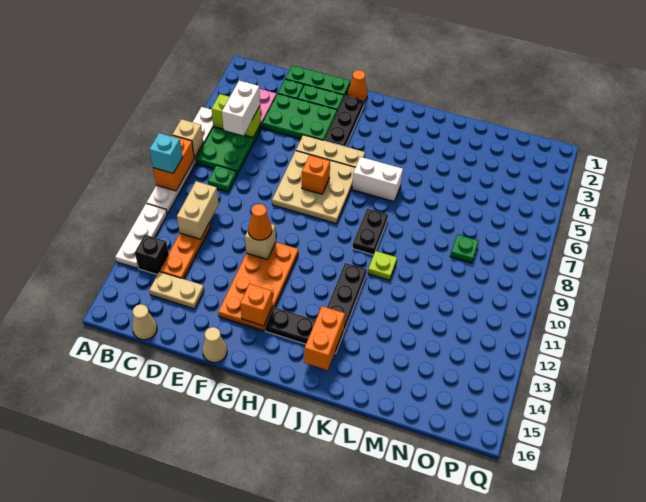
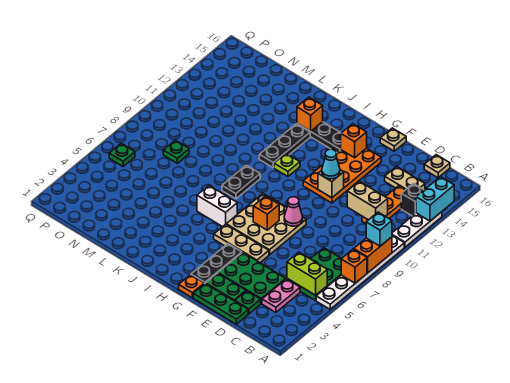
tan 1x1 brick [172,119,203,158] -> orange 1x1 brick [341,249,367,283]
none -> cyan 1x2 brick [416,177,454,221]
white 1x2 brick [222,81,260,136] -> none
green 1x1 plate [208,165,237,192] -> green 1x1 plate moved to [109,143,135,166]
tan 1x2 brick [177,181,219,239] -> tan 1x2 brick turned to [347,181,388,220]
tan 1x1 cone [132,304,157,340] -> tan 1x1 plate [424,155,450,178]
none -> pink 1x1 cone [284,197,303,226]
orange 1x1 cone [248,204,272,240] -> cyan 1x1 cone [322,149,340,179]
tan 1x1 cone [203,327,227,363] -> tan 1x1 plate [380,128,406,151]
orange 1x1 cone [347,70,368,101] -> orange 1x1 plate [179,275,204,298]
orange 1x2 brick [304,306,345,370] -> orange 1x1 brick [297,97,323,131]
lime 1x1 plate [368,251,397,280] -> lime 1x1 plate moved to [274,154,300,176]

